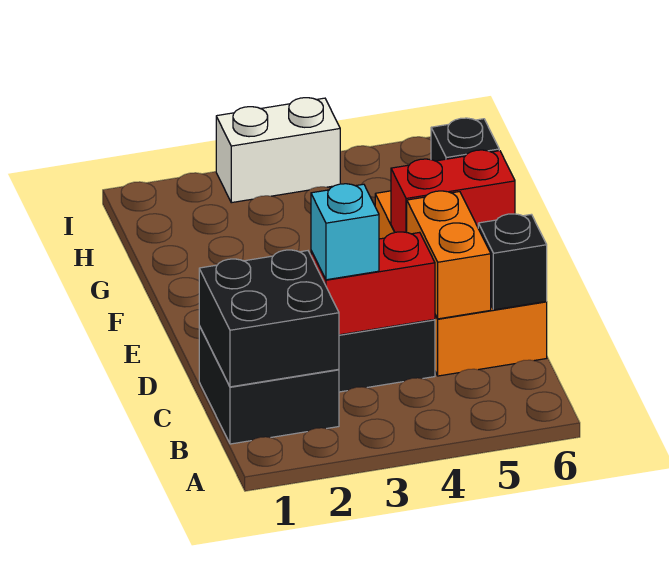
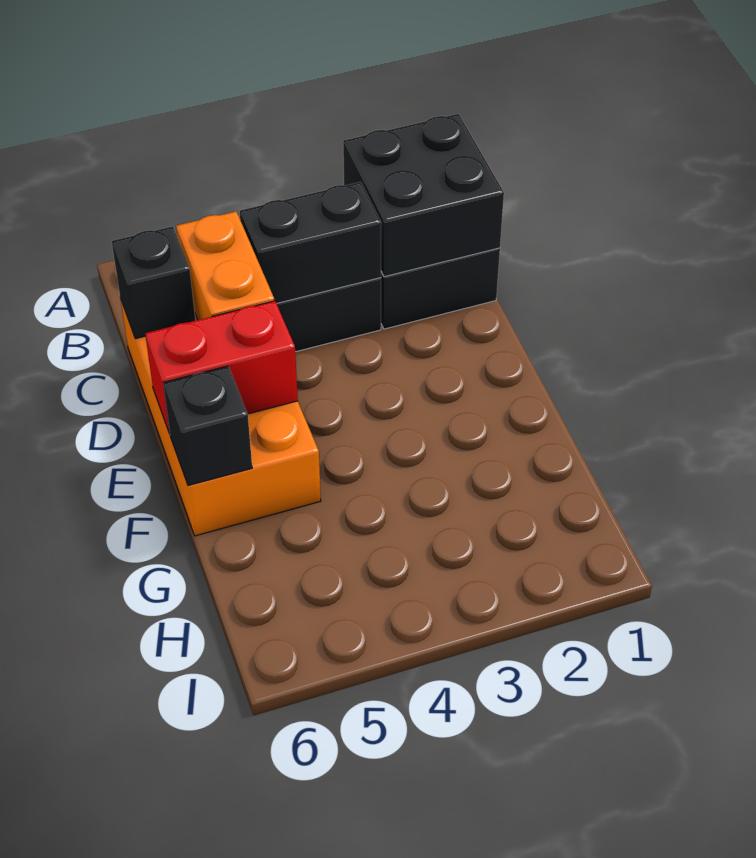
red 1x2 brick [311,232,435,335] -> black 1x2 brick [240,182,381,304]
cyan 1x1 brick [311,184,379,280] -> none
white 1x2 brick [216,98,340,203] -> none

